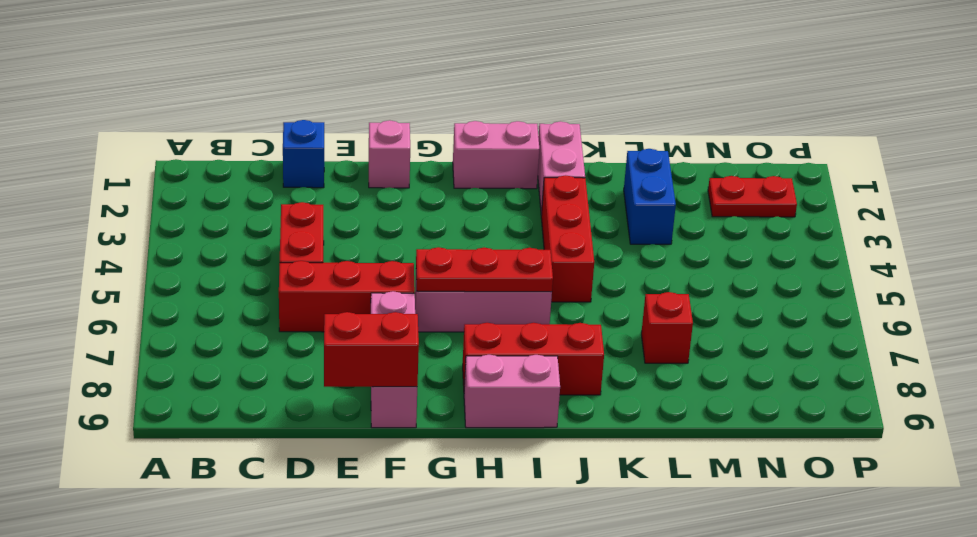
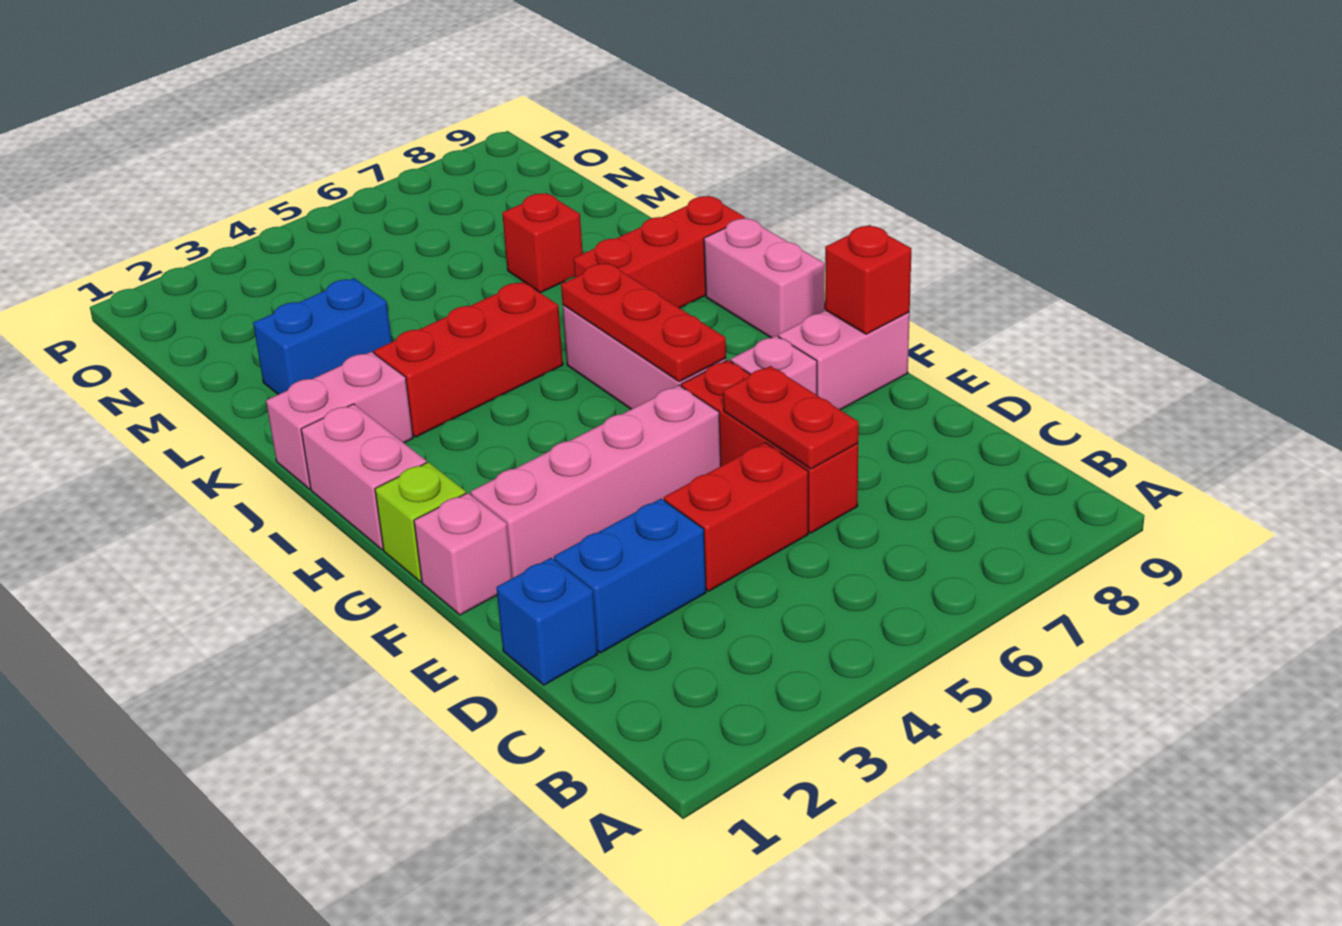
none -> blue 1x2 brick [554,499,706,653]
red 1x2 brick [324,312,419,387] -> red 1x1 brick [825,225,911,334]
none -> pink 1x4 brick [471,385,721,578]
none -> lime 1x1 brick [375,462,466,582]
red 1x3 brick [463,323,604,395] -> red 1x3 brick turned to [574,196,745,308]
red 1x2 plate [708,176,797,217] -> red 1x2 plate moved to [723,366,859,469]

